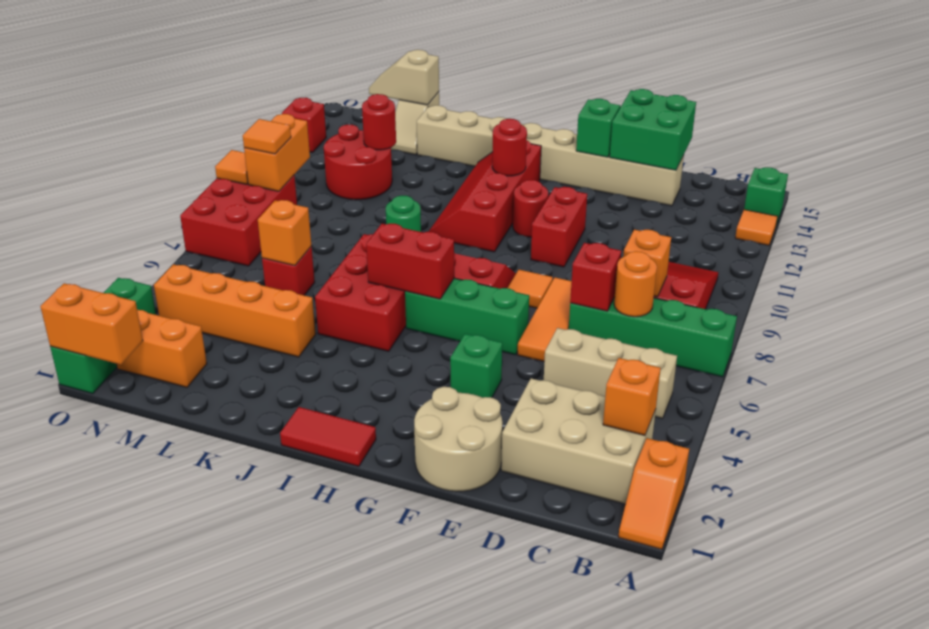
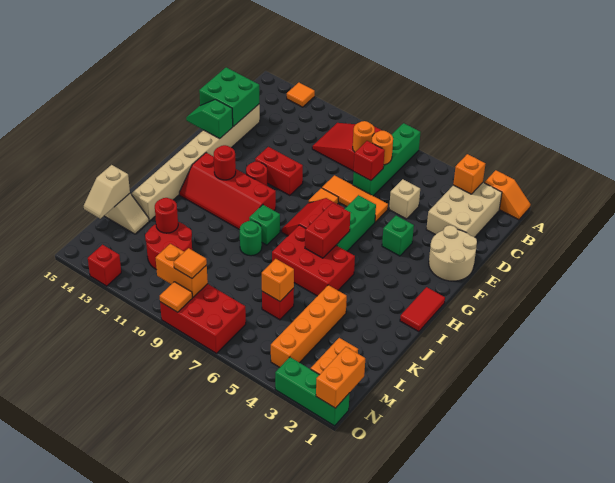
green 1x1 brick [744,167,788,225] -> green 1x1 brick moved to [249,205,280,245]
tan 1x3 brick [544,328,677,419] -> tan 1x1 brick [389,179,420,219]
orange 1x1 brick [623,230,671,297] -> orange 1x1 round brick [353,121,375,152]

